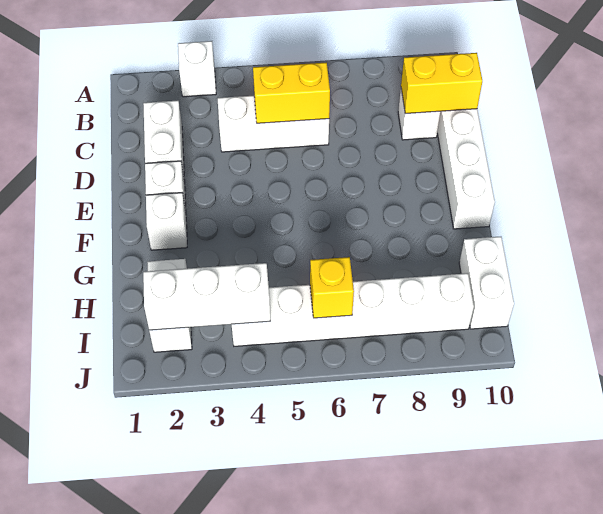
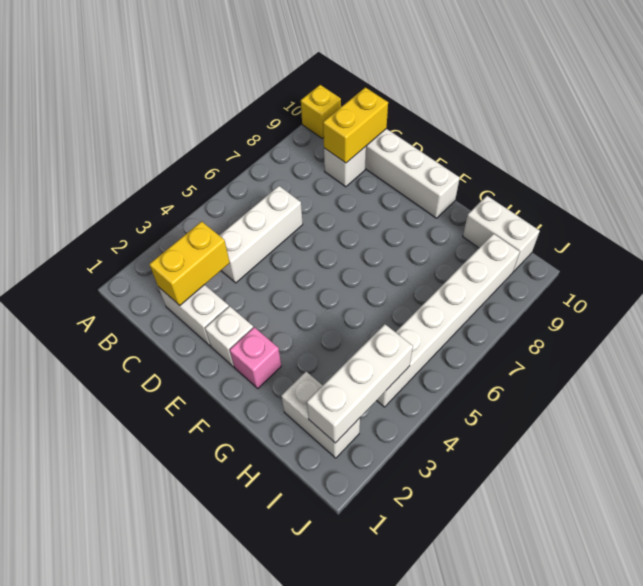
white 1x1 brick [178,41,216,97] -> none
yellow 1x2 brick [253,62,330,123] -> yellow 1x2 brick moved to [149,221,230,305]
white 1x1 brick [146,193,187,250] -> pink 1x1 brick [230,327,281,388]
yellow 1x1 brick [310,257,354,318] -> yellow 1x1 brick moved to [301,85,341,138]

